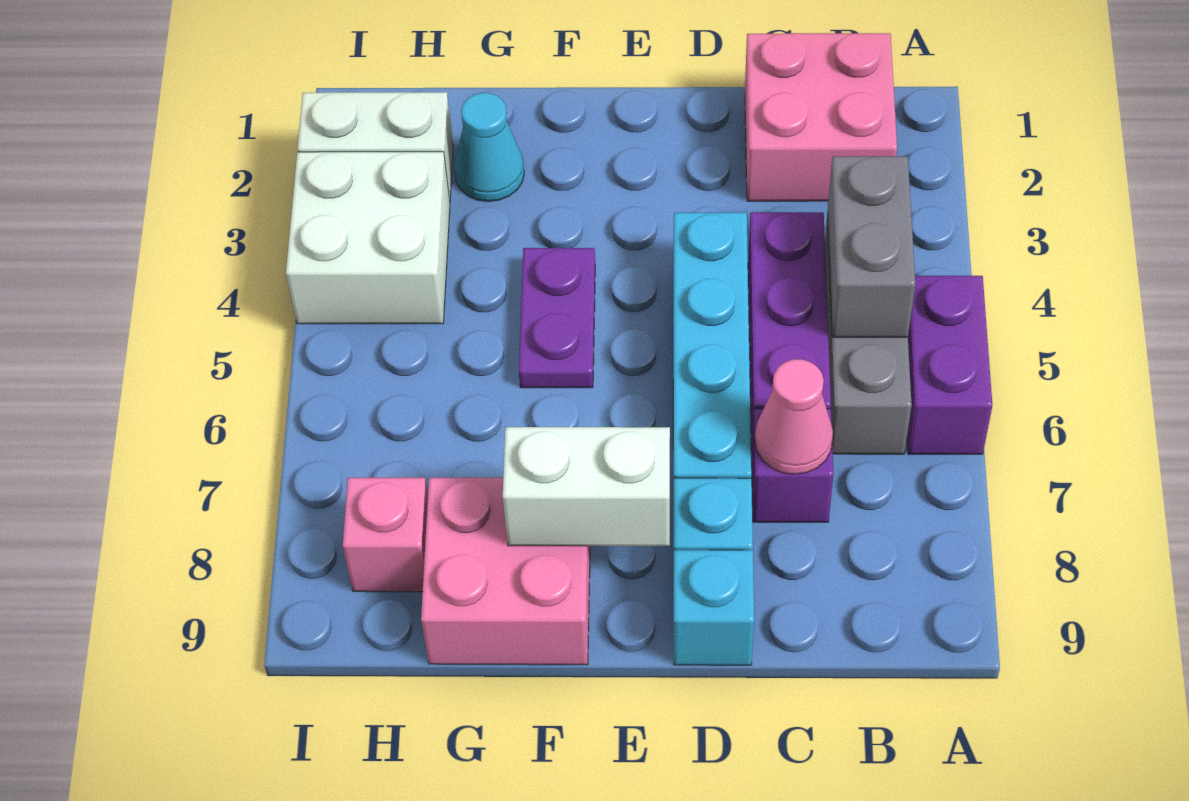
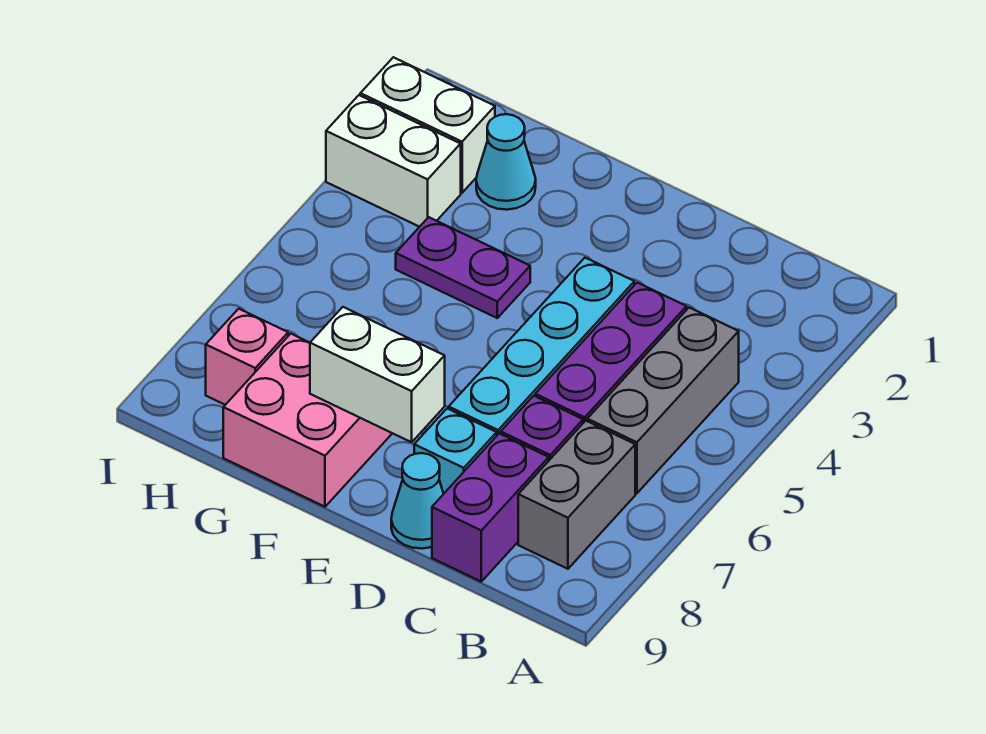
purple 1x2 brick [907,276,992,454] -> purple 1x2 brick moved to [432,433,549,581]
pink 2x2 brick [745,33,897,201] -> none
grey 1x2 brick [827,156,915,337] -> grey 1x2 brick moved to [518,421,635,569]
pink 1x1 cone [755,359,833,474] -> none
cyan 1x1 brick [674,550,754,665] -> cyan 1x1 cone [391,453,443,549]
purple 1x2 plate [519,248,595,388] -> purple 1x2 plate turned to [396,217,530,318]
white 2x2 brick [286,152,450,324] -> white 1x2 brick [326,95,461,227]

